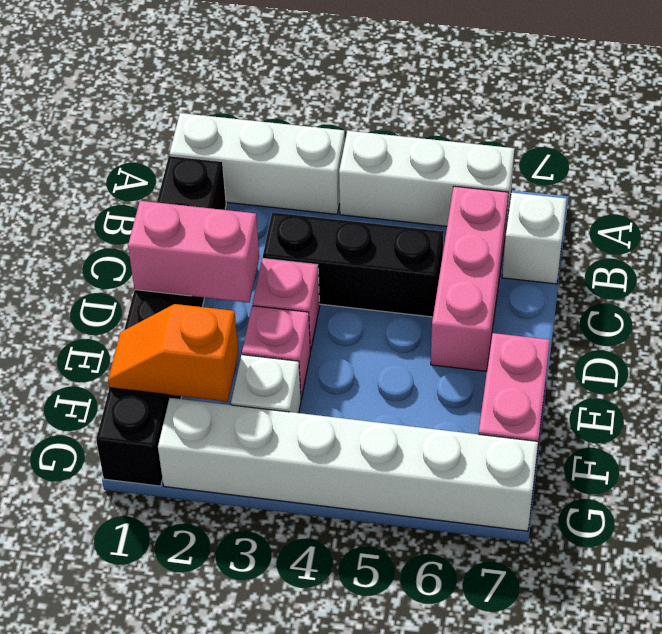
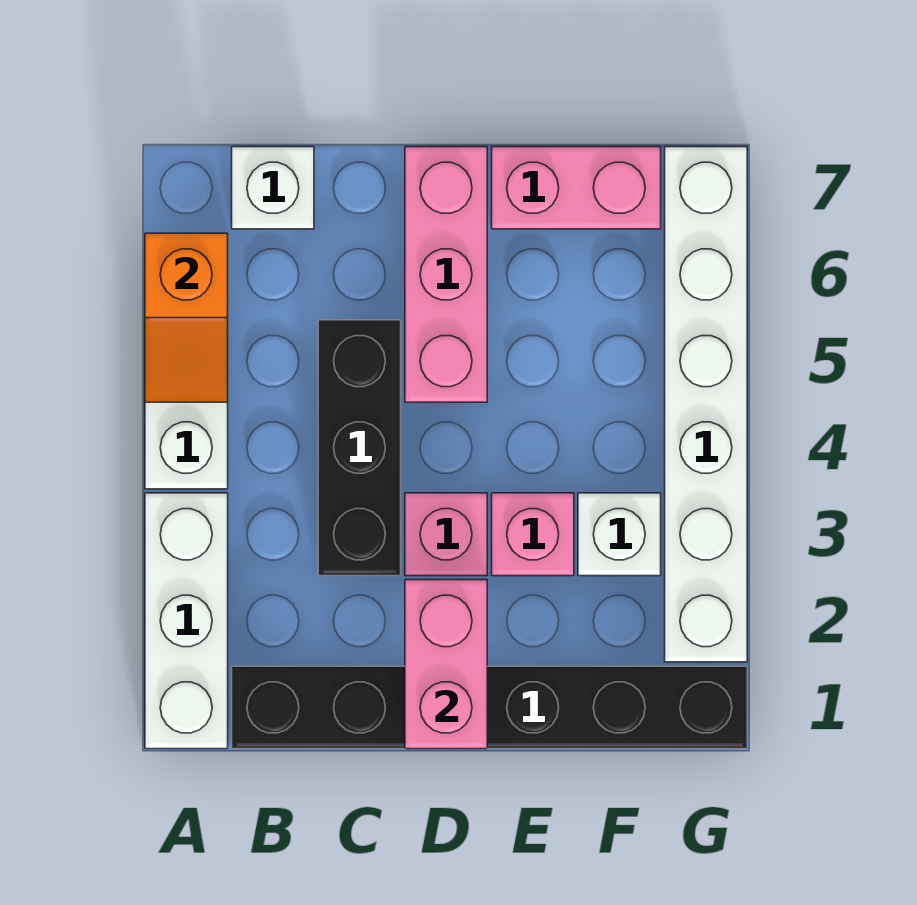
pink 1x3 brick [431,186,508,371] -> pink 1x3 brick turned to [405,147,487,402]
orange 1x2 slope [108,304,238,402] -> orange 1x2 slope moved to [145,233,228,402]

